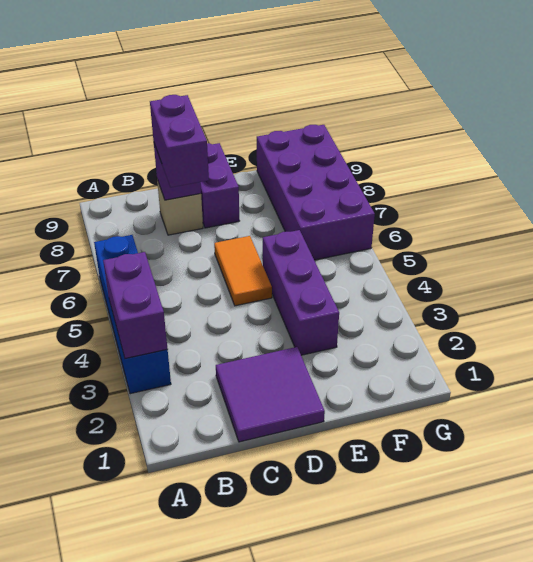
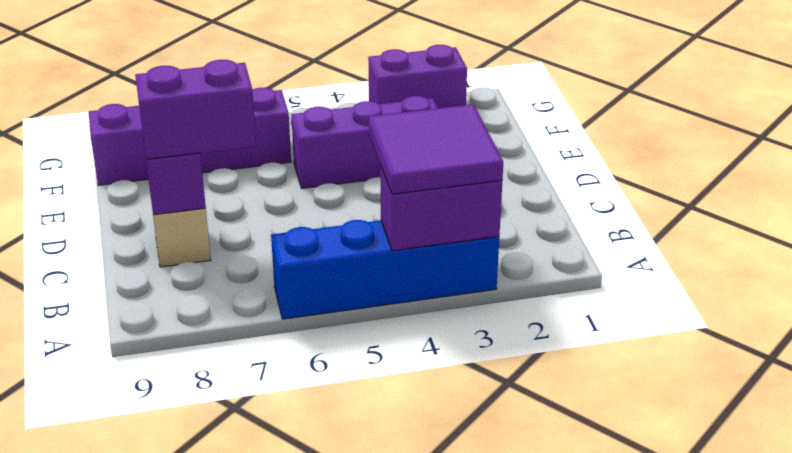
purple 2x2 tile [216,347,325,442] -> purple 2x2 tile moved to [369,104,503,194]
orange 1x2 tile [214,236,272,306] -> none
purple 1x2 brick [201,143,239,228] -> purple 1x2 brick moved to [368,45,467,108]
purple 2x4 brick [257,125,375,260] -> purple 1x4 brick [89,88,291,185]

